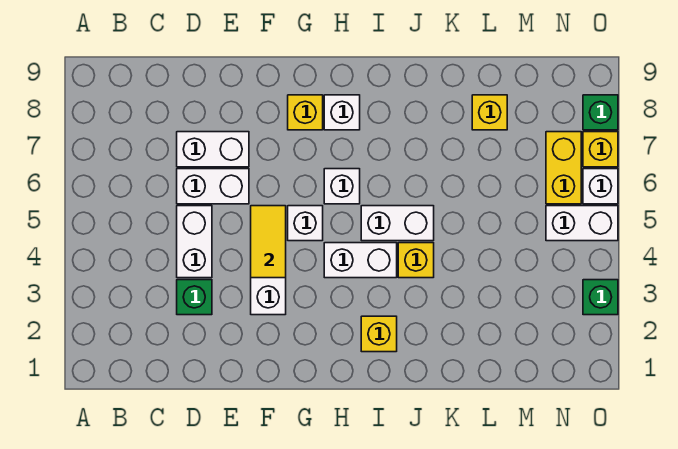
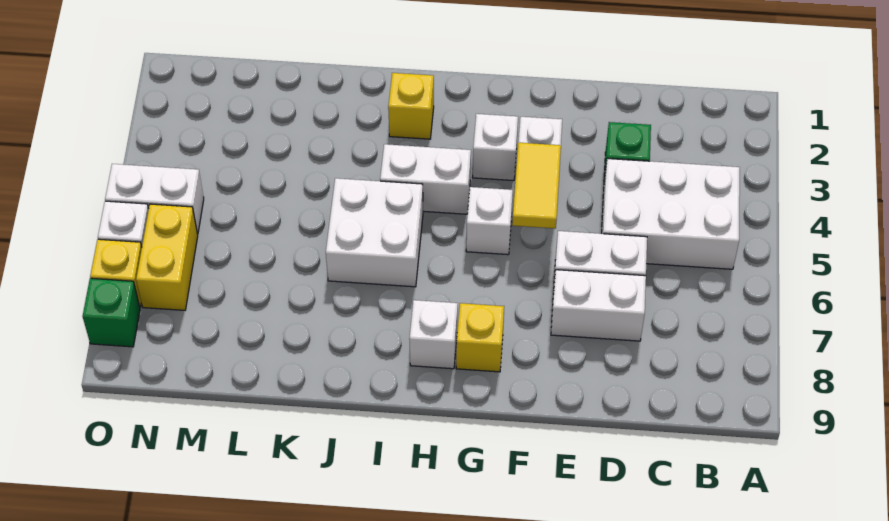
white 1x2 brick [177,206,212,278] -> white 2x3 brick [602,159,740,269]
white 1x1 brick [324,169,360,204] -> white 1x1 brick moved to [473,114,518,181]
white 1x2 brick [361,206,434,241] -> white 2x2 brick [326,178,423,287]
yellow 1x1 brick [398,243,434,278] -> none
yellow 1x1 brick [472,95,507,130] -> none
green 1x1 brick [583,280,618,315] -> none

